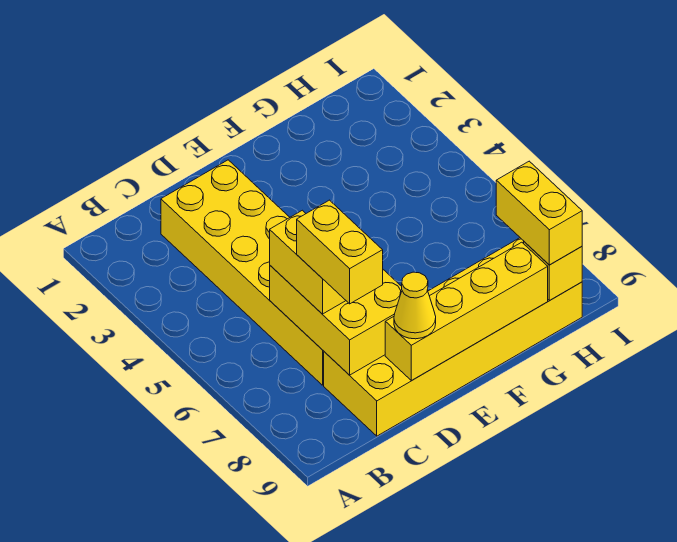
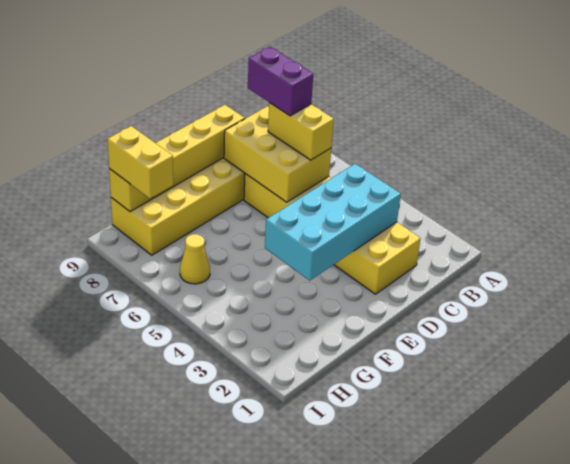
none -> cyan 2x4 brick [265,164,401,281]
yellow 1x2 brick [297,200,383,304] -> purple 1x2 brick [248,47,313,116]
yellow 1x1 cone [394,272,436,339] -> yellow 1x1 cone moved to [180,234,210,284]

